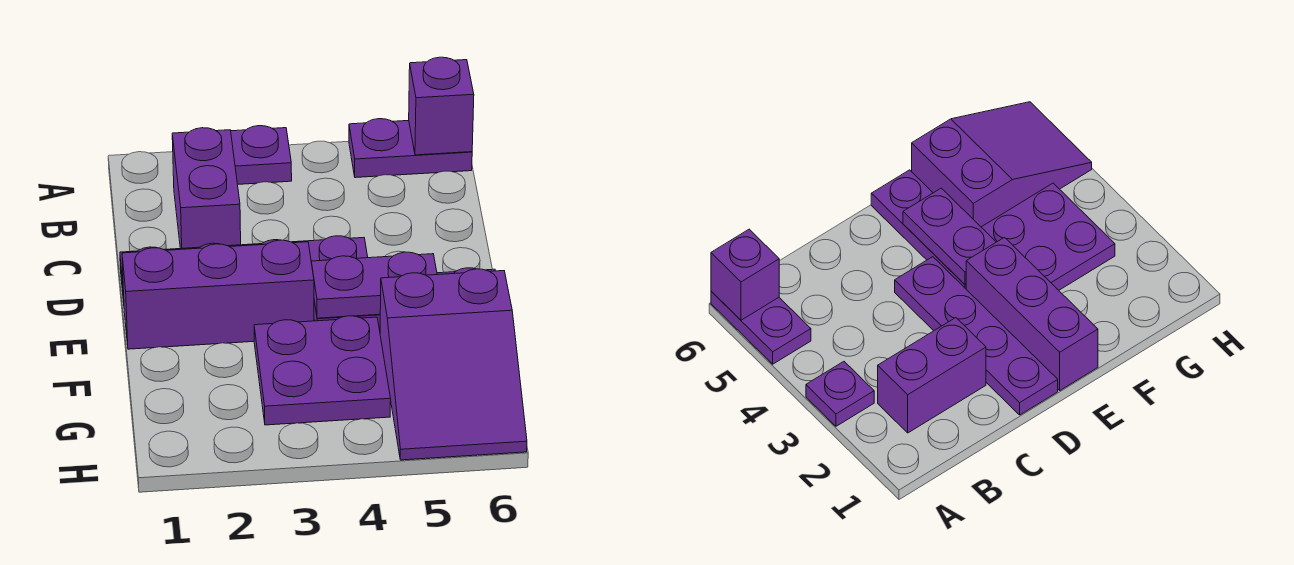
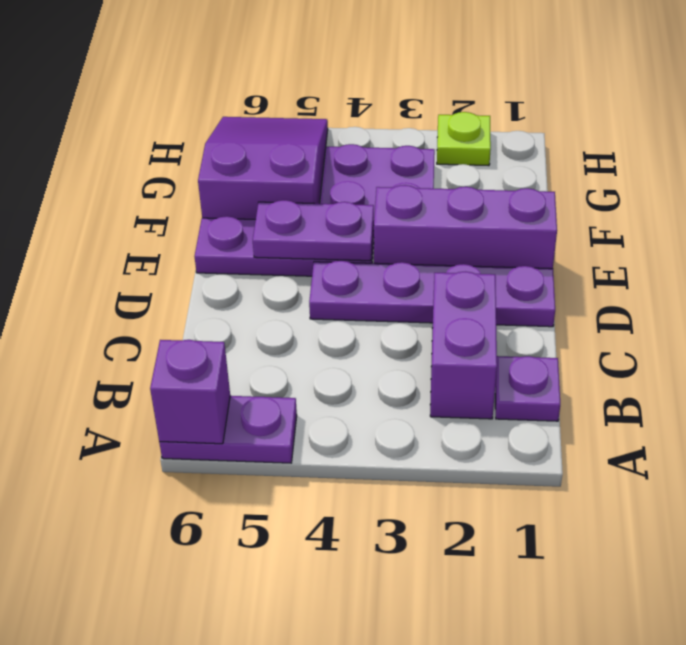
purple 1x1 plate [231,126,292,184] -> purple 1x1 plate moved to [495,356,560,421]
none -> lime 1x1 plate [437,112,491,166]

